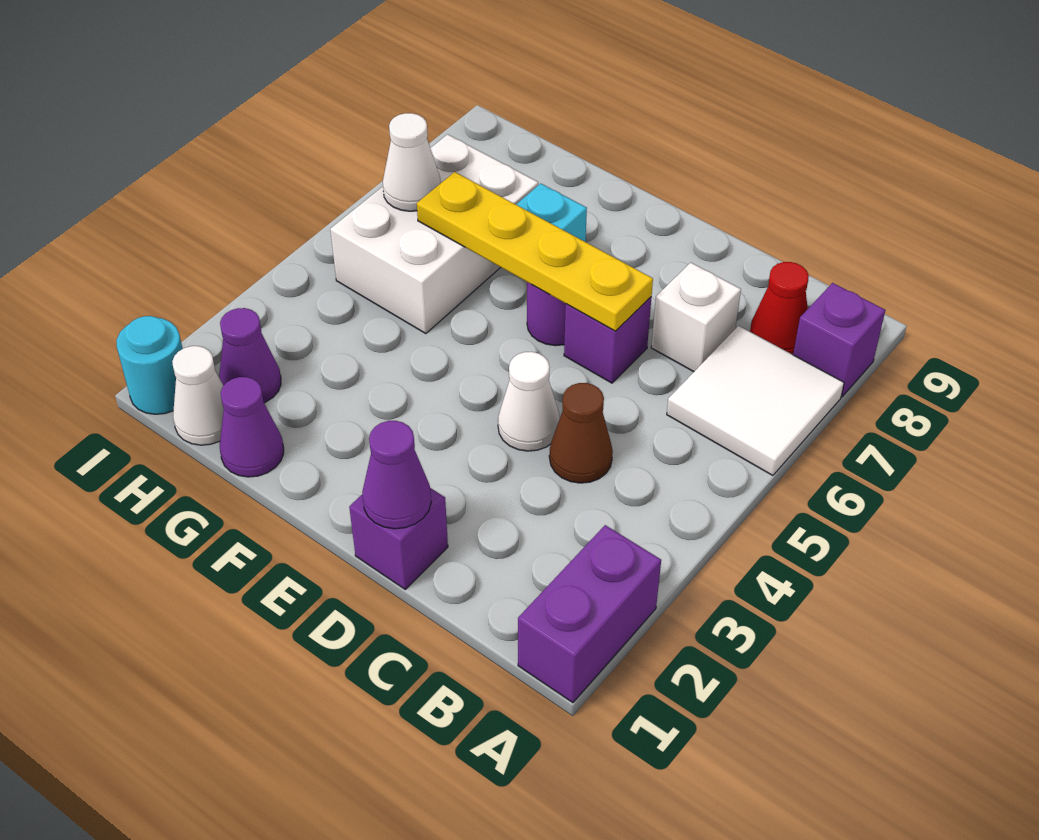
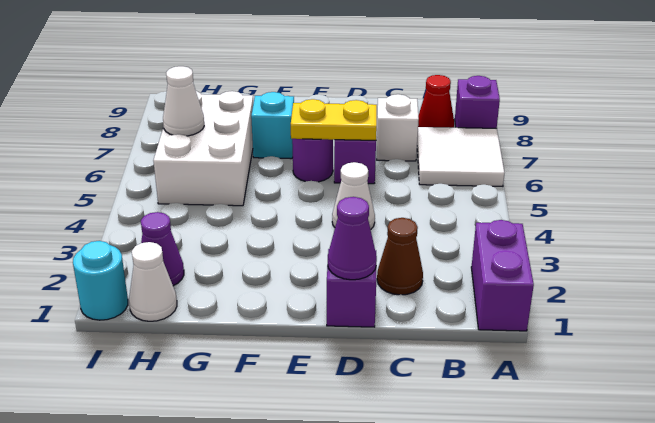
brown 1x1 cone [549,383,613,483] -> brown 1x1 cone moved to [377,218,423,295]
yellow 1x4 plate [417,172,653,331] -> yellow 1x2 plate [291,99,377,140]
purple 1x1 cone [220,377,284,477] -> none

